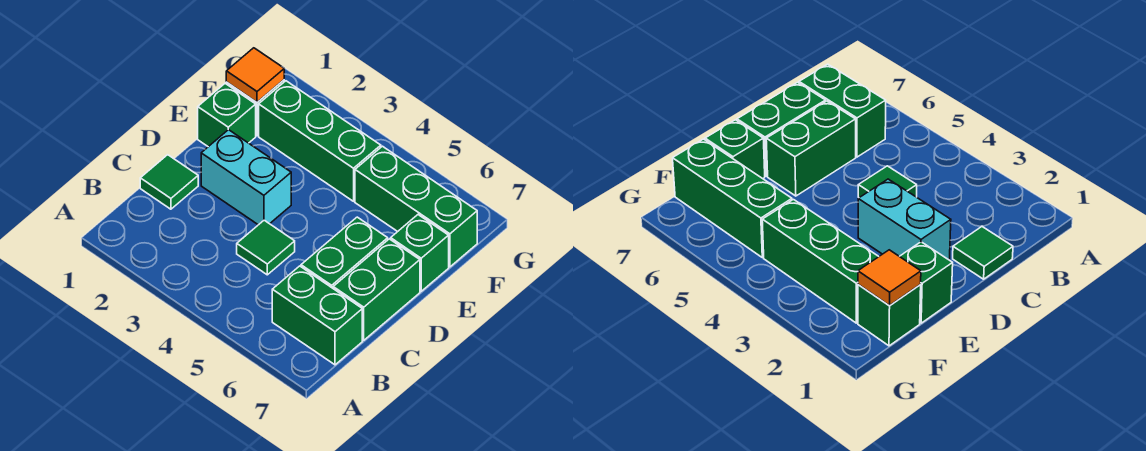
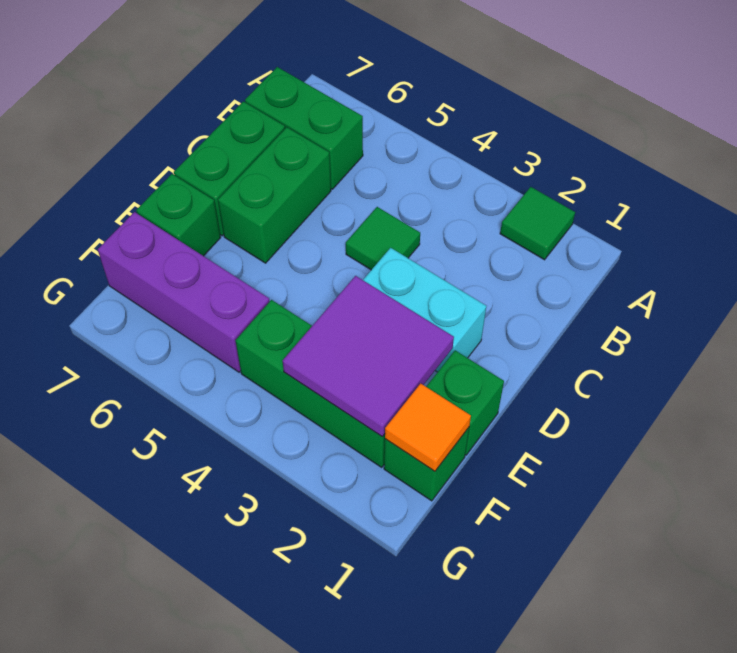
green 1x1 tile [140,155,198,209] -> green 1x1 tile moved to [500,187,575,260]
none -> purple 2x2 tile [283,276,454,437]
green 1x3 brick [355,146,477,267] -> purple 1x3 brick [98,212,270,372]

